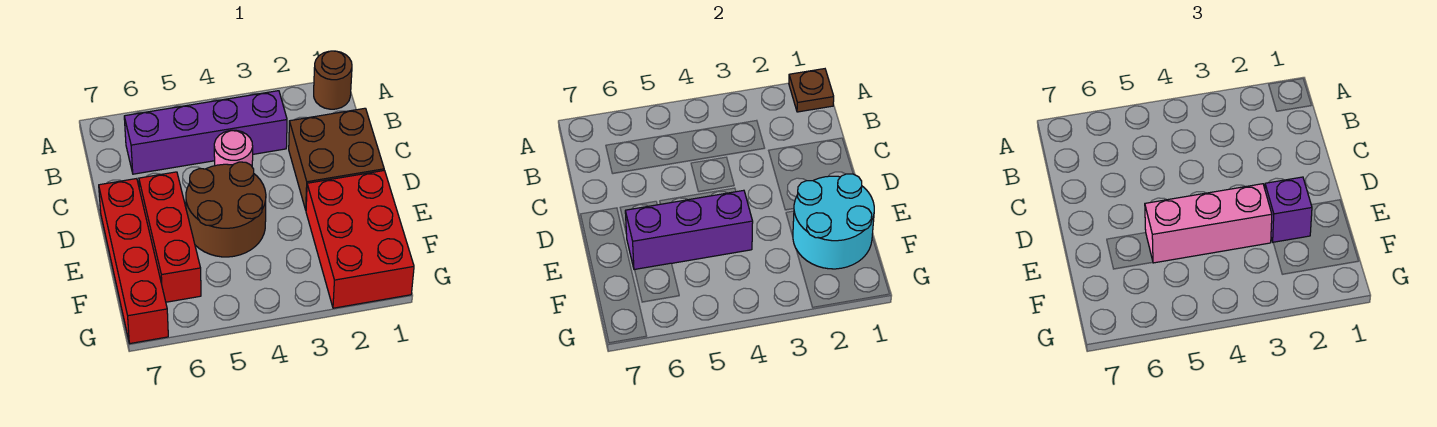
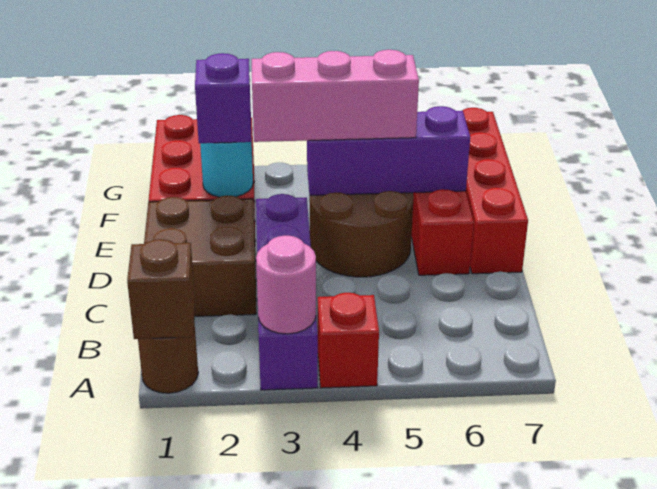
brown 1x1 plate [789,69,834,112] -> brown 1x1 brick [127,239,195,339]
none -> red 1x1 brick [318,293,379,388]
purple 1x4 brick [124,91,287,174] -> purple 1x4 brick turned to [256,194,318,390]
pink 1x1 round brick [214,130,253,166] -> pink 1x1 round brick moved to [256,235,316,334]
cyan 2x2 round brick [793,174,874,269] -> cyan 1x1 round brick [200,138,253,197]

